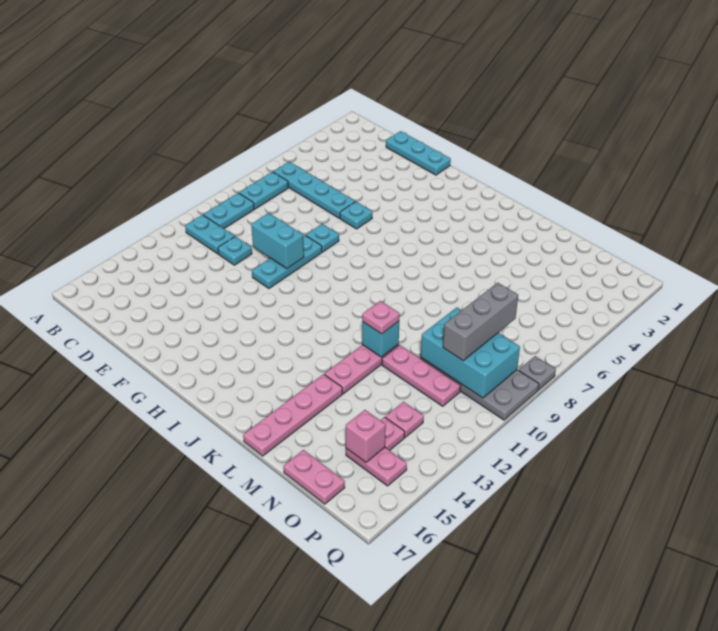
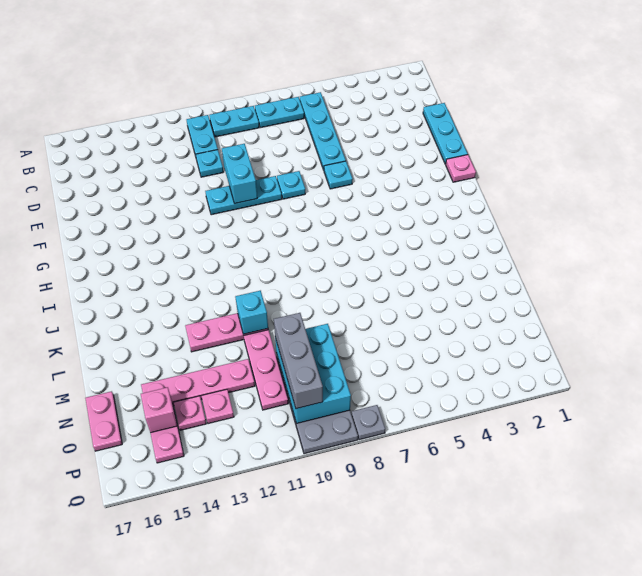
pink 1x1 plate [362,301,400,334] -> pink 1x1 plate moved to [446,155,476,182]
pink 1x4 plate [243,374,343,456] -> pink 1x4 plate moved to [141,359,255,406]
grey 1x3 brick [443,283,518,361] -> grey 1x3 brick turned to [274,313,323,409]

